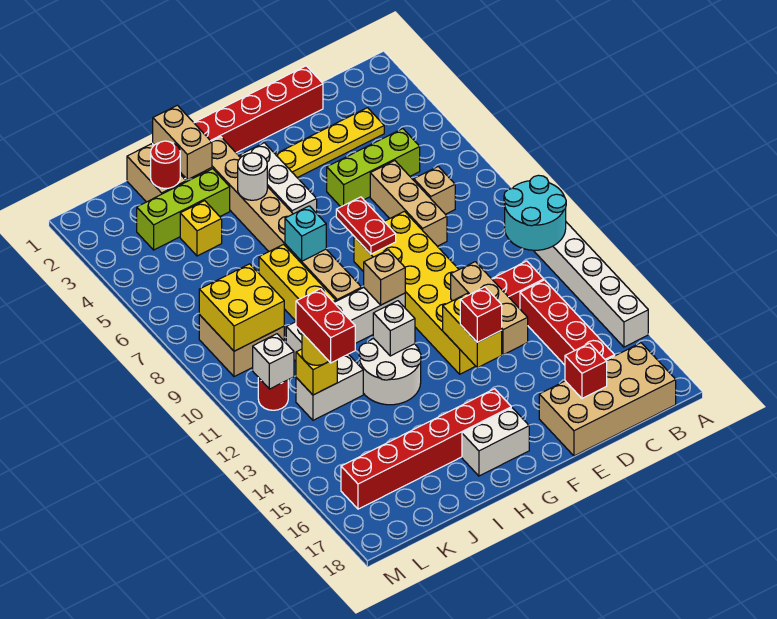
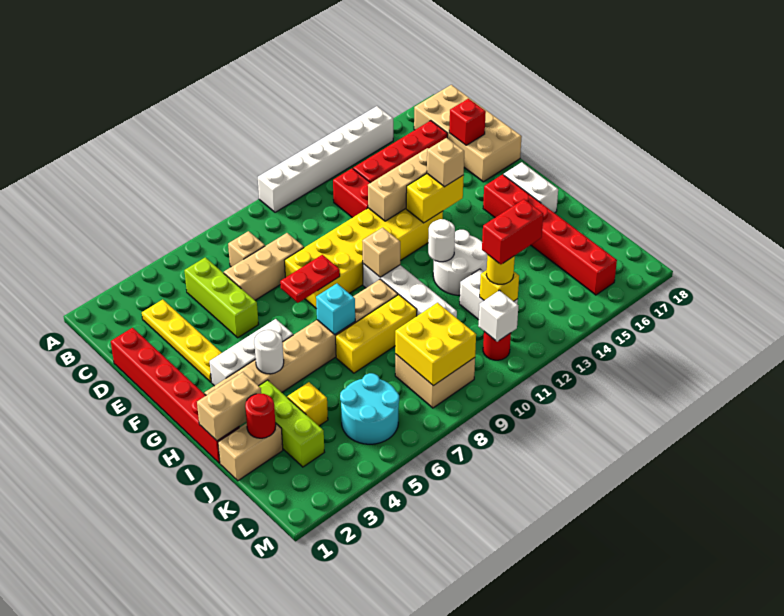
cyan 2x2 round brick [504,175,566,250] -> cyan 2x2 round brick moved to [340,373,399,444]
red 1x1 brick [460,287,502,342] -> tan 1x1 brick [427,138,464,187]
white 1x1 brick [373,301,415,356] -> white 1x1 round brick [428,219,455,262]

